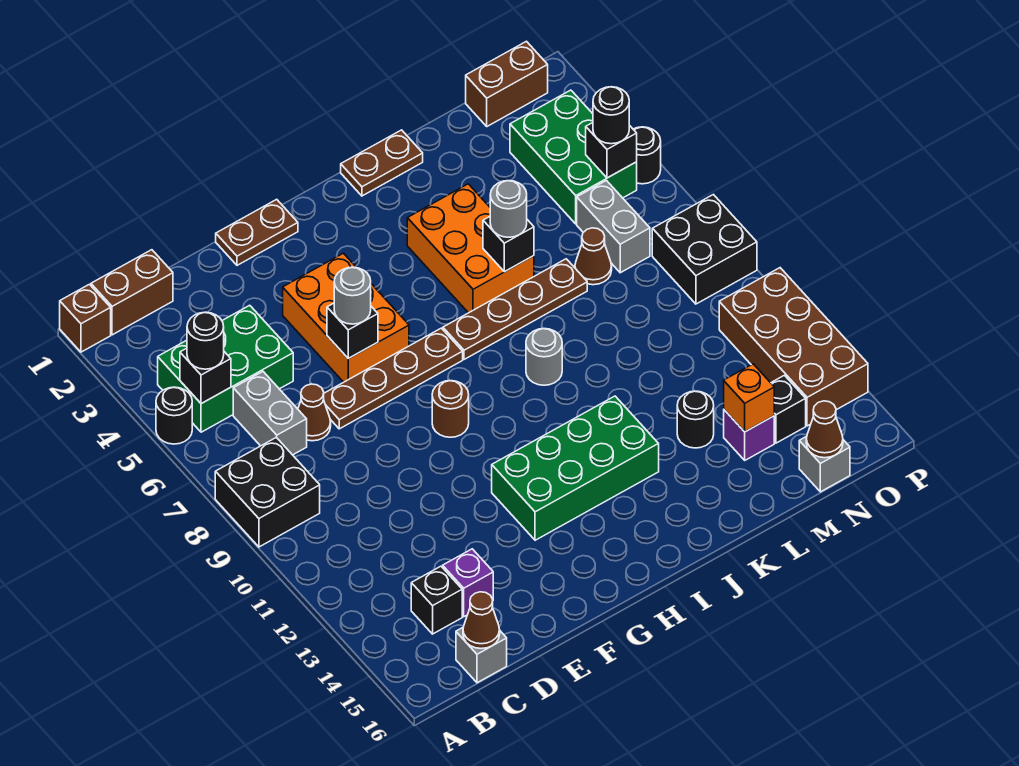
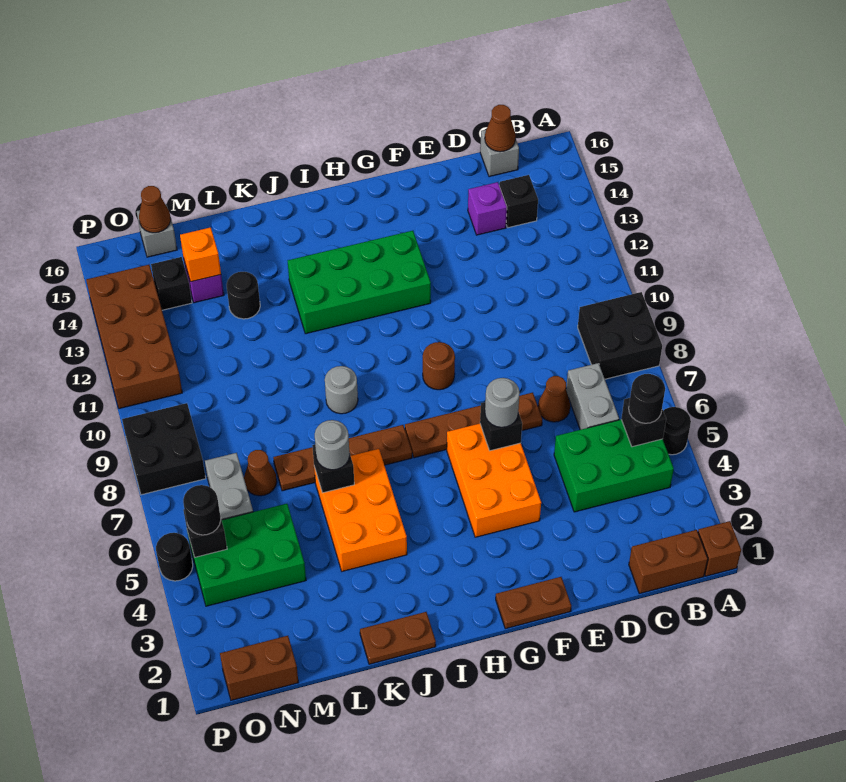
green 2x3 brick [510,90,637,224] -> green 2x3 brick turned to [188,504,306,606]

